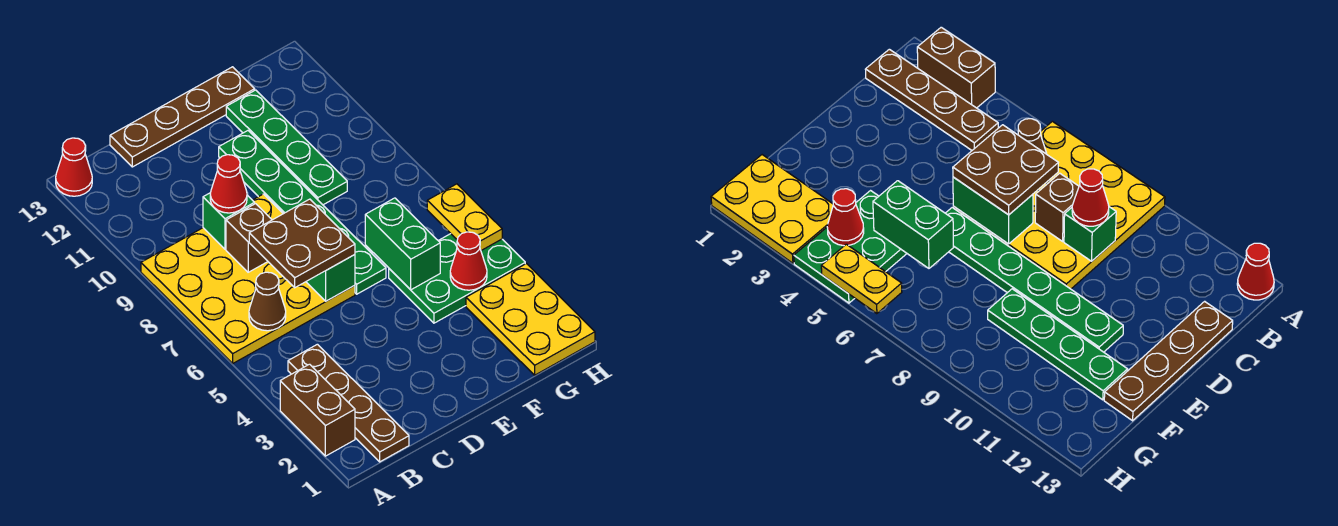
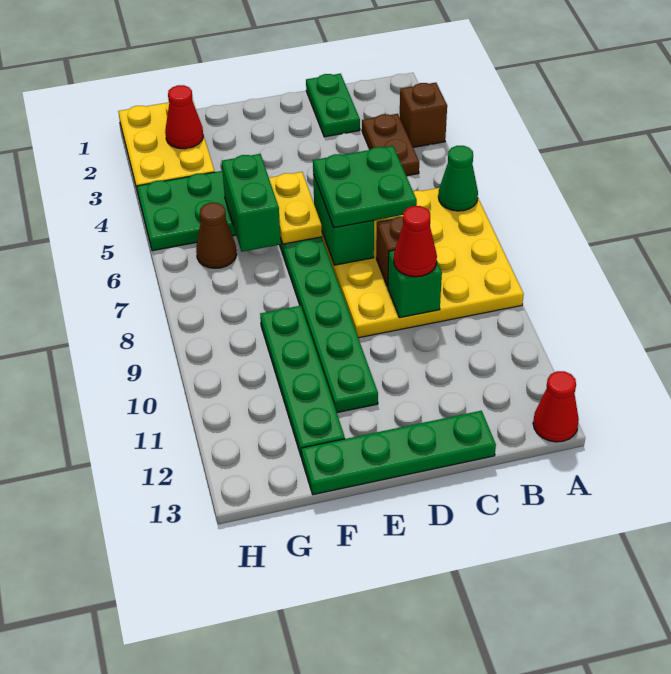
brown 1x2 brick [280,364,355,456] -> brown 1x1 brick [400,83,447,147]
none -> green 1x1 cone [438,146,478,211]
brown 1x4 plate [288,344,409,462] -> brown 1x2 plate [362,114,419,176]
brown 1x1 cone [249,272,286,331] -> brown 1x1 cone moved to [196,203,236,268]
none -> green 1x2 plate [306,74,360,137]
brown 2x2 plate [249,199,355,288] -> green 2x2 plate [313,146,417,228]
brown 1x4 plate [110,67,255,167] -> green 1x4 plate [301,411,496,495]
red 1x1 cone [450,232,487,290] -> red 1x1 cone moved to [165,85,203,149]
yellow 1x2 plate [427,184,502,250] -> yellow 1x2 plate moved to [269,172,322,244]

